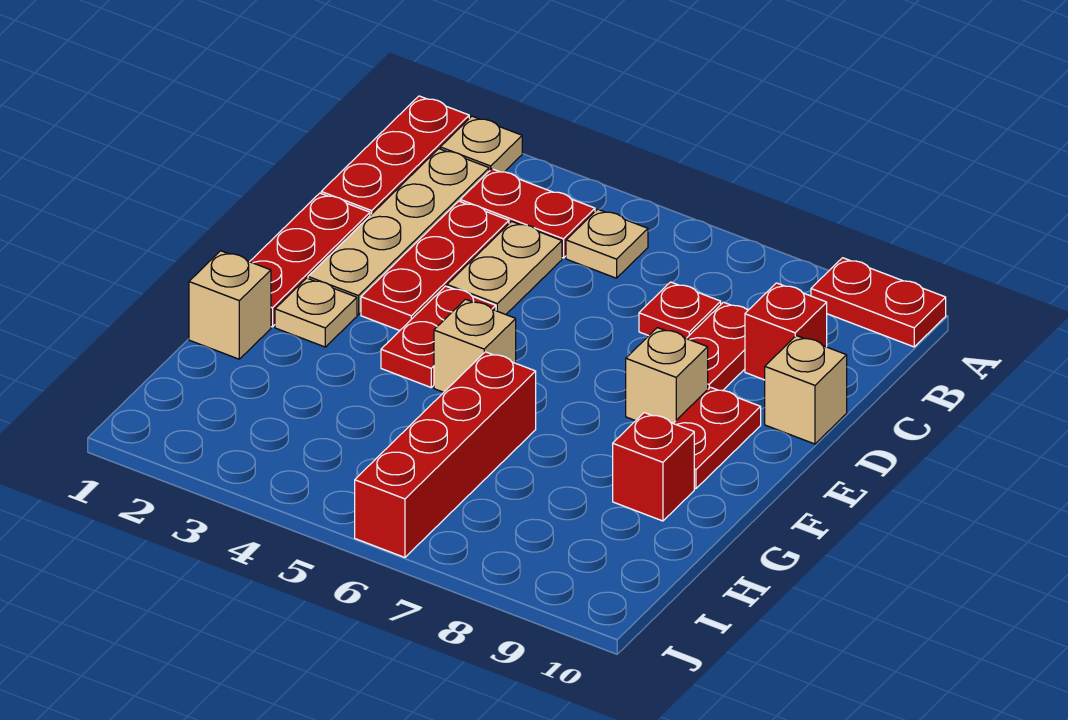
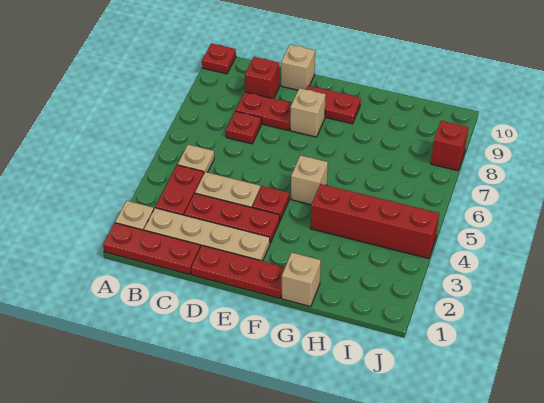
red 1x2 plate [811,258,946,347] -> red 1x1 plate [202,43,236,74]
red 1x2 plate [381,286,496,387] -> red 1x1 plate [252,186,289,220]
tan 1x1 plate [275,278,357,347] -> none
red 1x4 brick [355,352,536,557] -> red 1x4 brick moved to [311,184,439,259]
red 1x1 brick [613,413,694,521] -> red 1x1 brick moved to [431,121,468,171]

